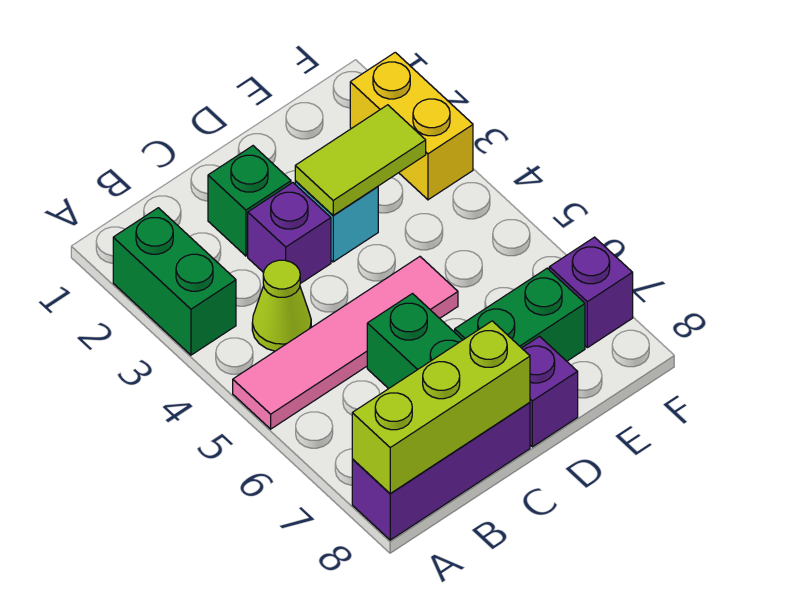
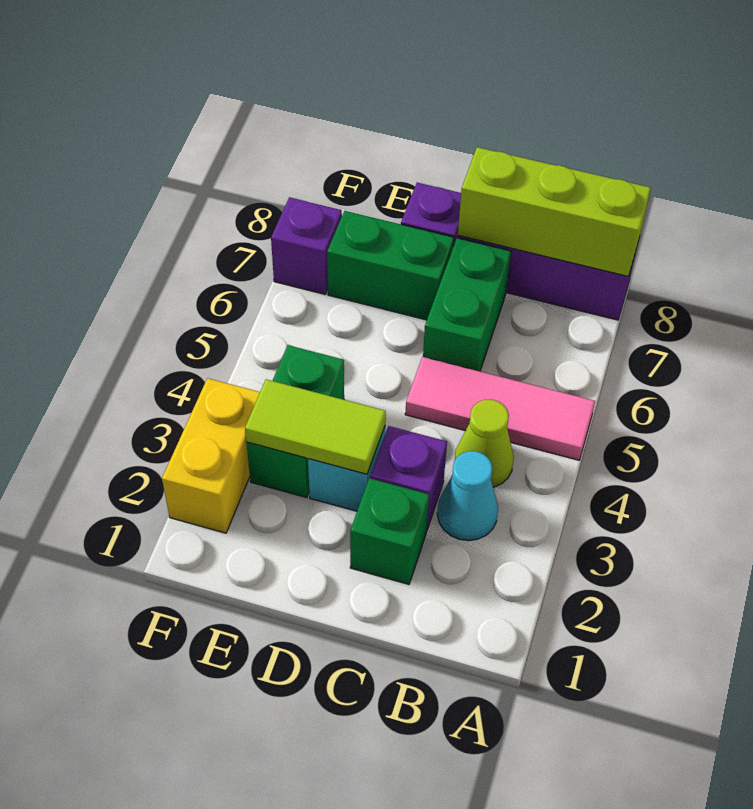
green 1x2 brick [113,208,236,355] -> green 1x2 brick moved to [246,345,344,498]
pink 1x4 tile [233,257,458,429] -> pink 1x3 tile [405,357,595,460]
none -> cyan 1x1 cone [437,451,498,541]

